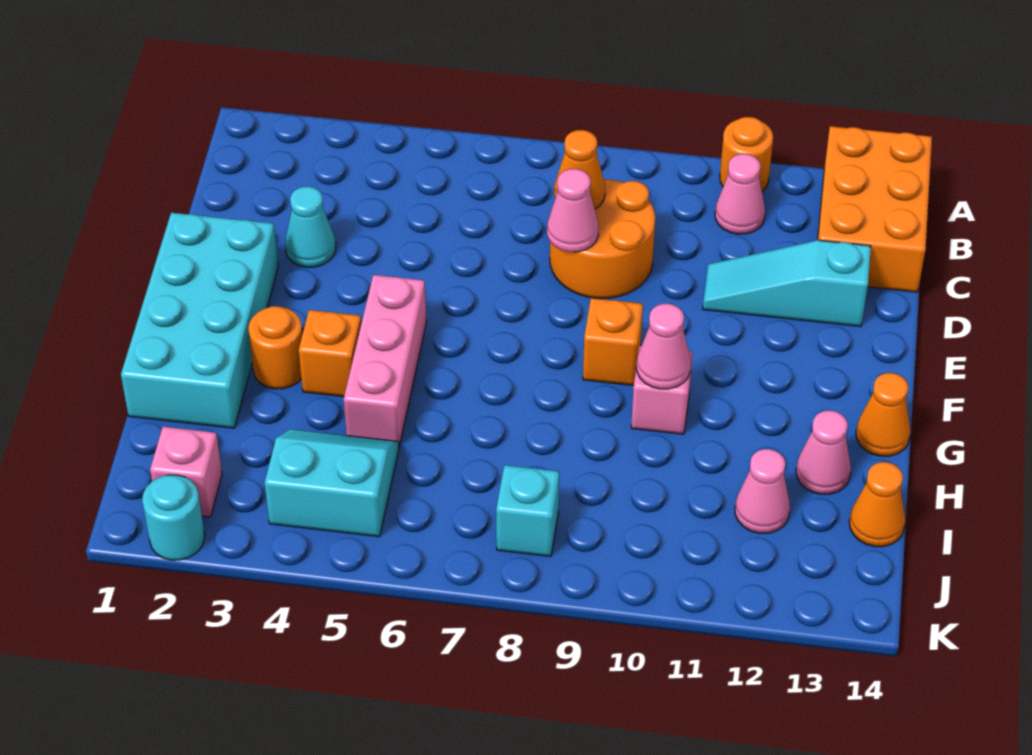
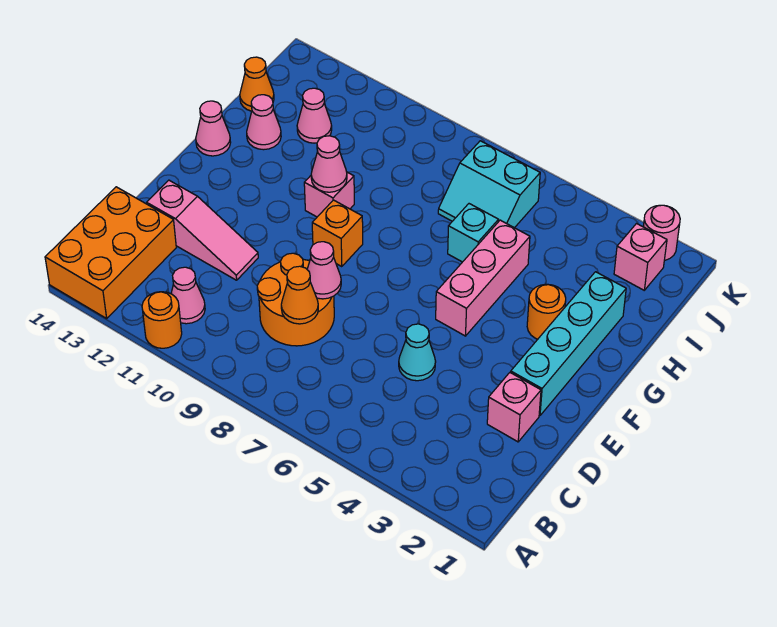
none -> pink 1x1 brick [487,373,541,442]
cyan 1x1 cone [285,187,336,267] -> cyan 1x1 cone moved to [399,324,436,381]
cyan 1x3 slope [703,240,871,327] -> pink 1x3 slope [147,180,258,280]
cyan 2x4 brick [121,213,278,428] -> cyan 1x4 brick [511,272,626,416]
orange 1x1 brick [299,310,361,397] -> none
orange 1x1 cone [856,373,911,456] -> pink 1x1 cone [196,101,231,156]
cyan 2x2 slope [265,429,399,537] -> cyan 2x2 slope moved to [438,141,540,228]
cyan 1x1 brick [496,465,559,557] -> cyan 1x1 brick moved to [448,204,498,262]
cyan 1x1 round brick [142,475,205,560] -> pink 1x1 round brick [643,205,680,261]

